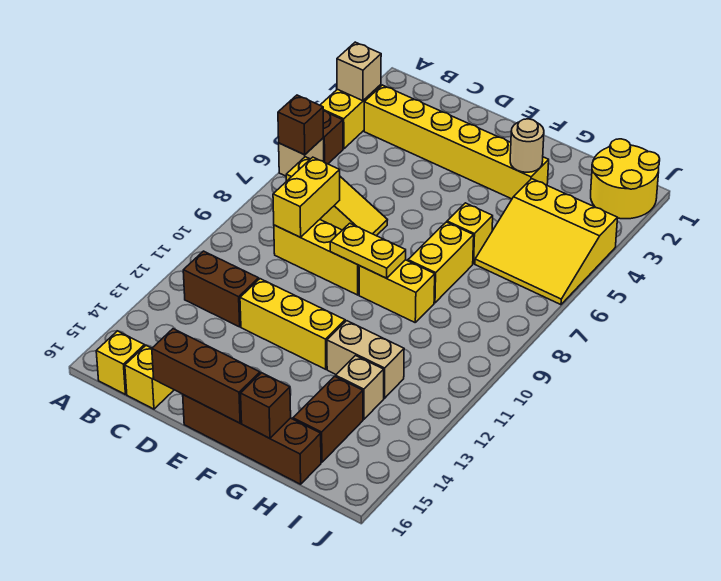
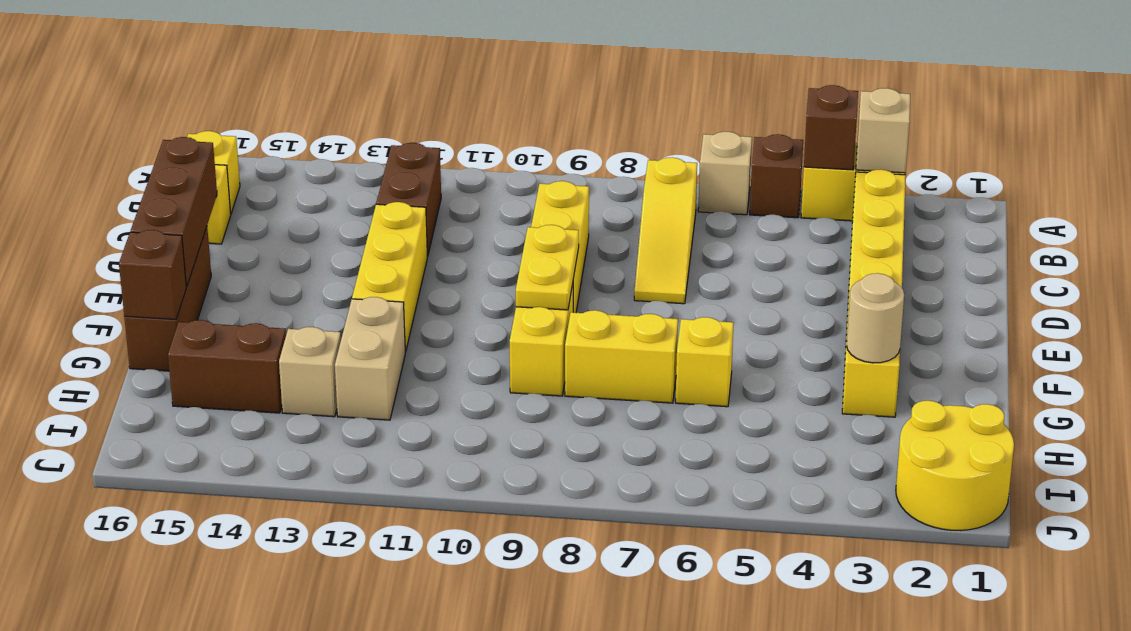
brown 1x1 brick [278,95,323,155] -> brown 1x1 brick moved to [804,85,858,170]
yellow 1x2 brick [273,157,340,237] -> none
brown 1x4 brick [183,395,321,484] -> brown 1x3 brick [124,227,211,371]
yellow 3x3 slope [475,179,617,305] -> none

